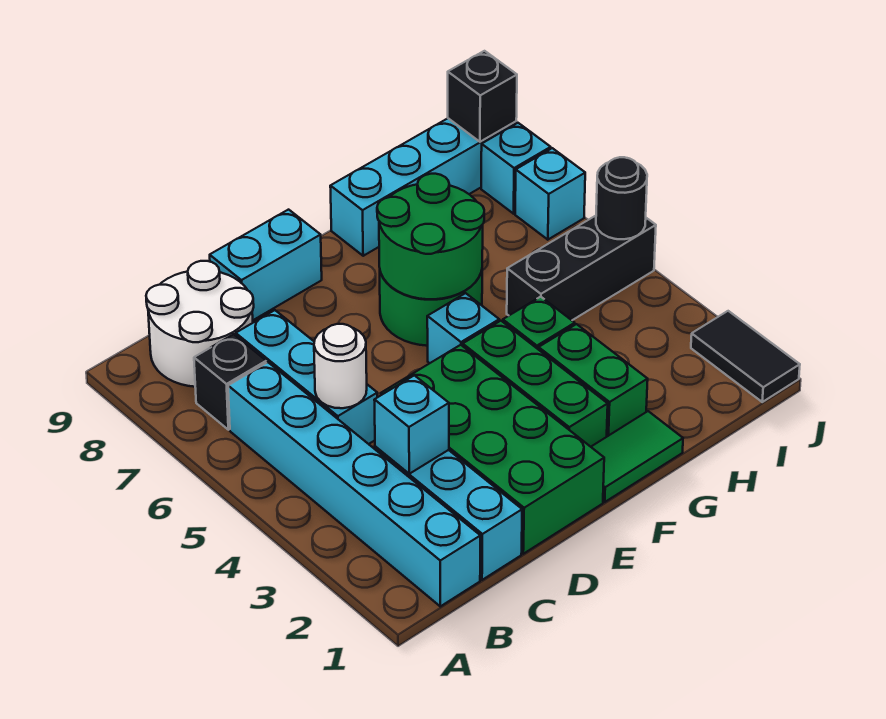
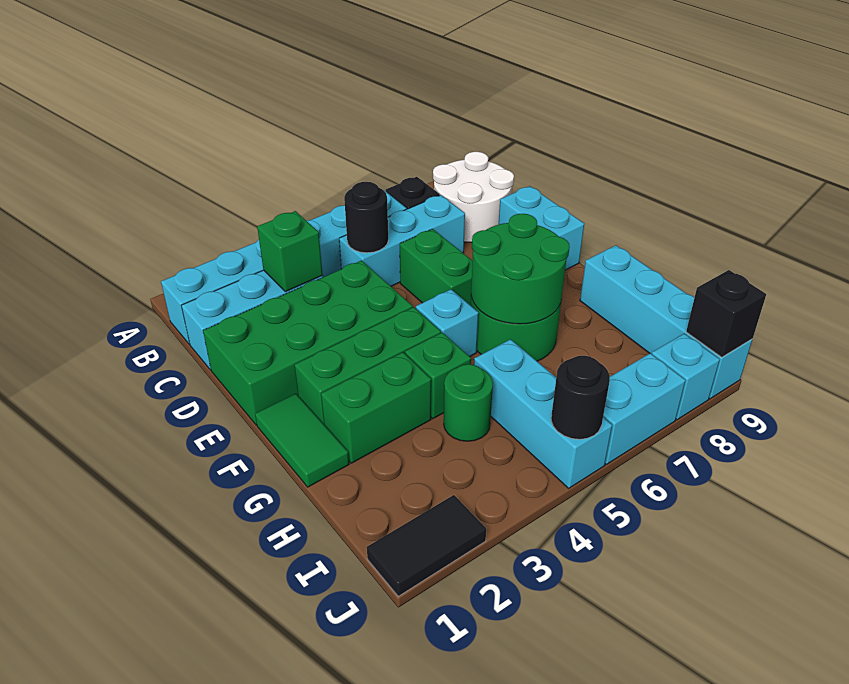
cyan 1x1 brick [374,375,449,474] -> green 1x1 brick [257,211,323,292]
white 1x1 round brick [314,324,367,408] -> black 1x1 round brick [344,182,388,253]
none -> green 1x2 brick [400,229,472,305]
none -> green 1x1 round brick [444,364,493,441]
black 1x3 brick [507,216,656,320] -> cyan 1x3 brick [474,339,612,488]
cyan 1x1 brick [515,148,585,240] -> cyan 1x2 brick [603,353,686,464]

